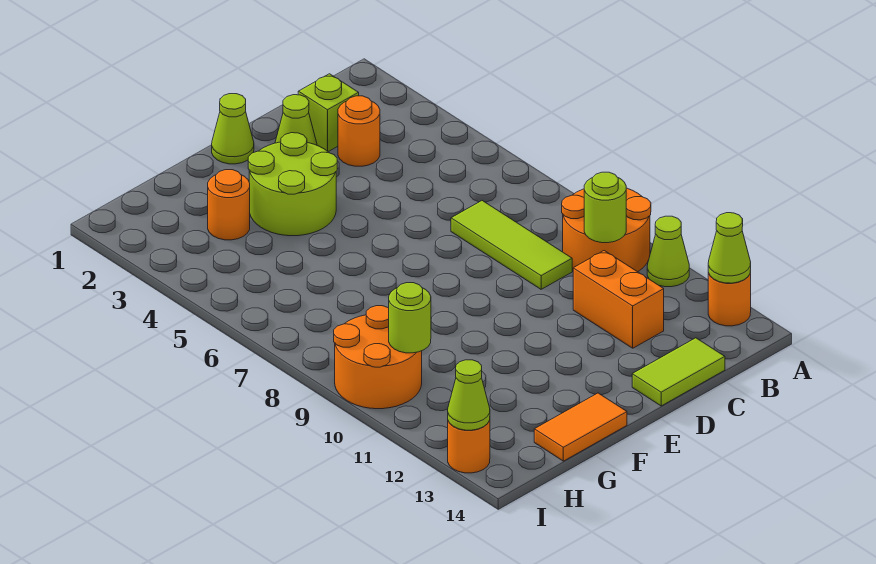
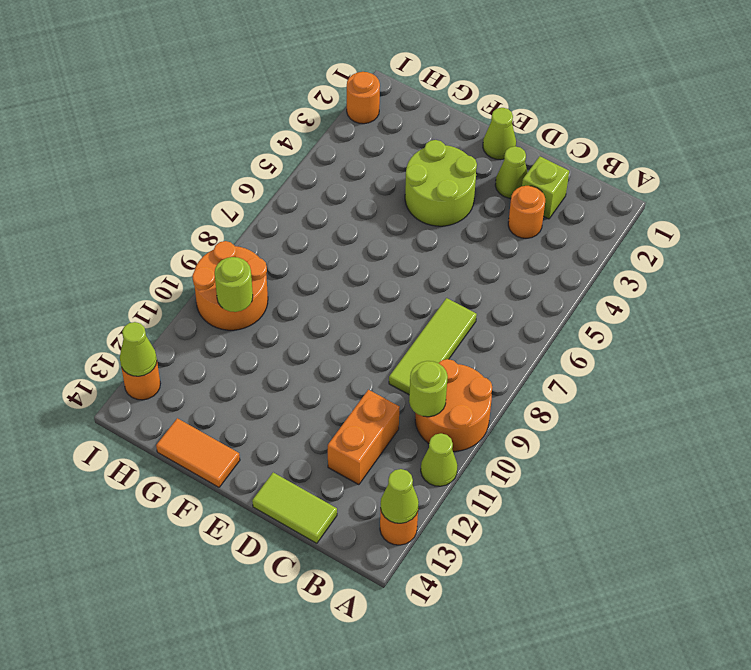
orange 1x1 round brick [208,170,250,240] -> orange 1x1 round brick moved to [347,72,380,124]

